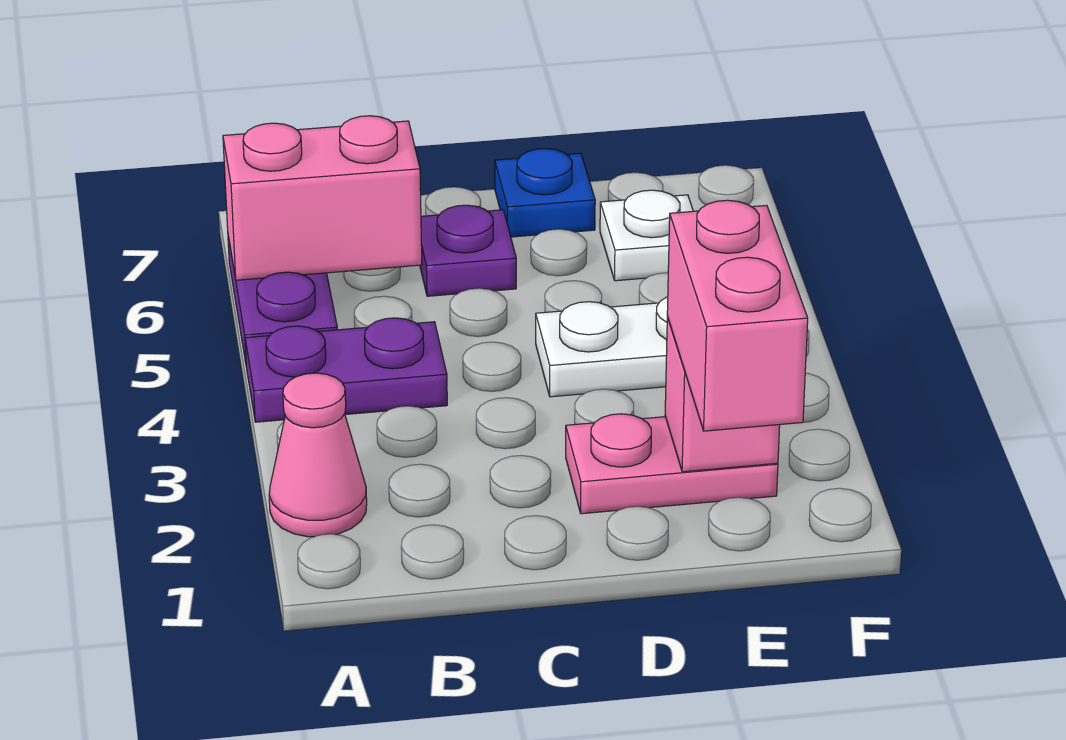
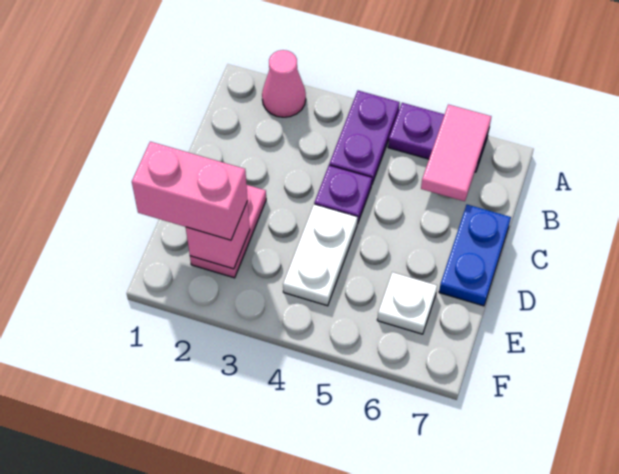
pink 1x2 brick [223,116,422,280] -> pink 1x2 tile [421,105,491,201]
purple 1x1 plate [420,205,516,296] -> purple 1x1 plate moved to [314,165,372,224]
blue 1x1 plate [495,149,595,237] -> blue 1x2 plate [439,205,511,306]

